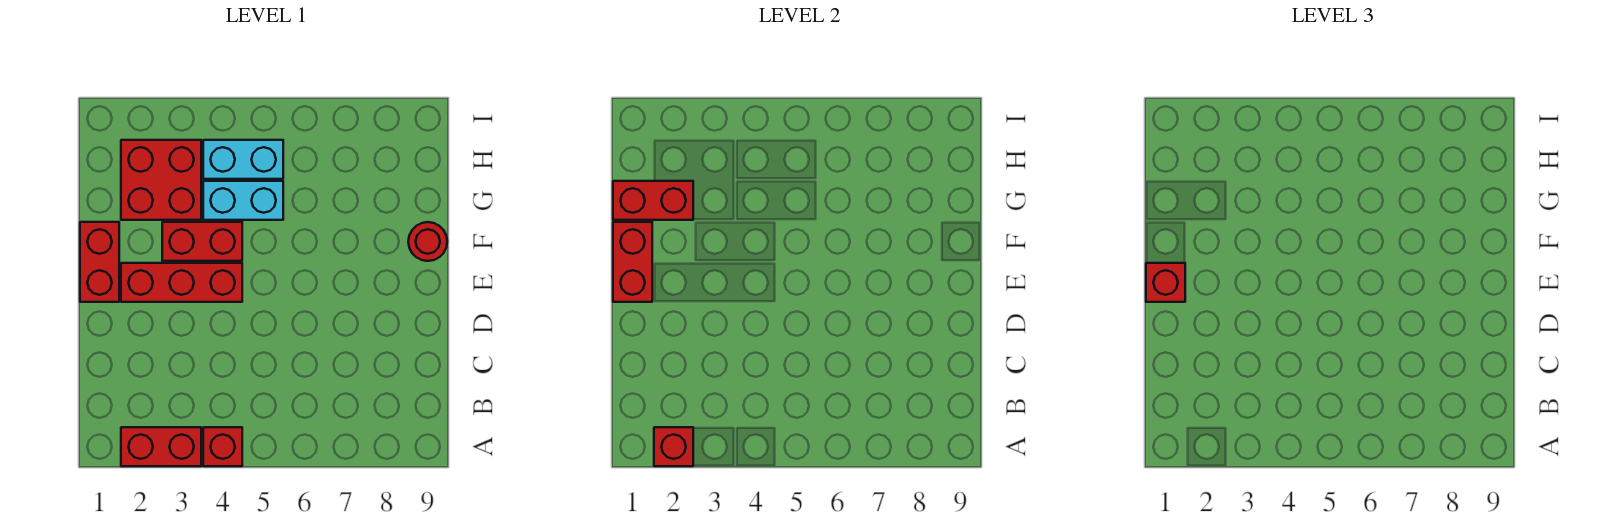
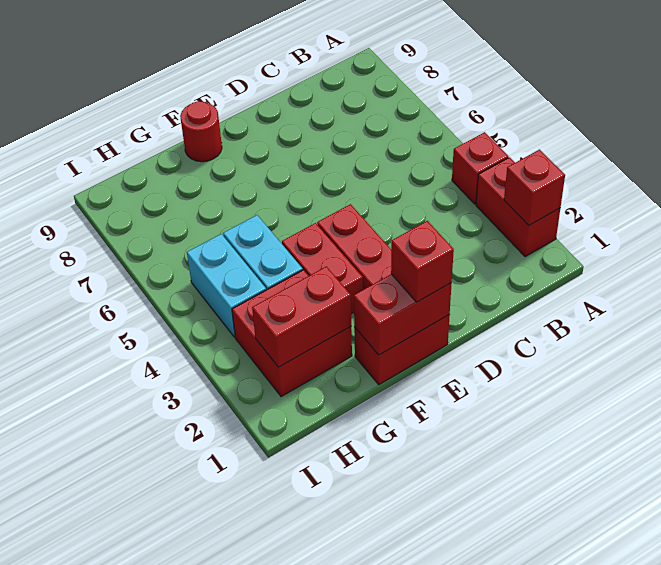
red 1x2 brick [613,181,693,220] -> red 1x2 brick turned to [252,266,351,367]

